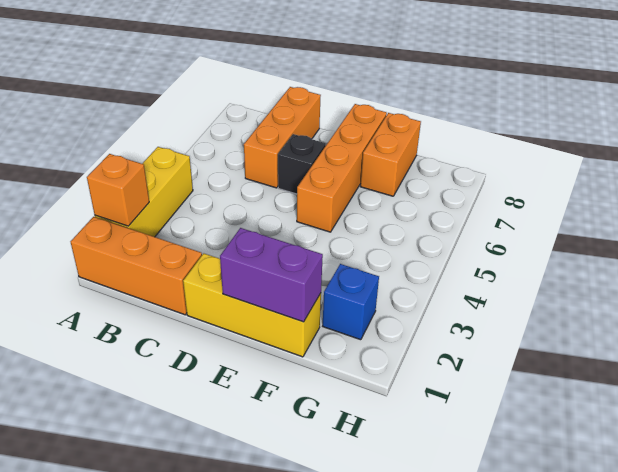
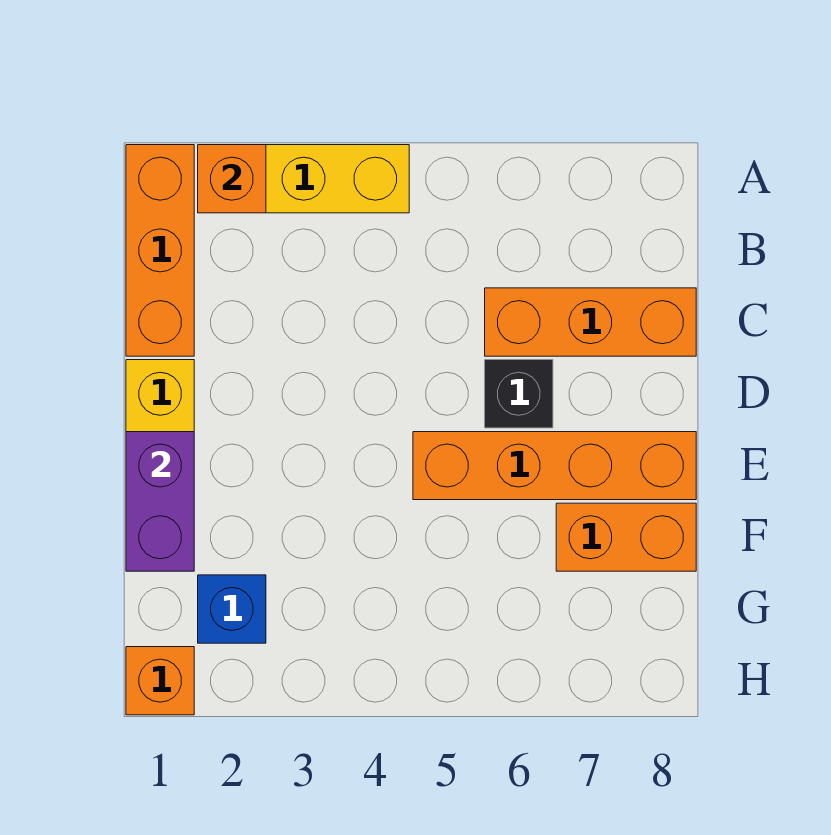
none -> orange 1x1 brick [126,647,194,715]

